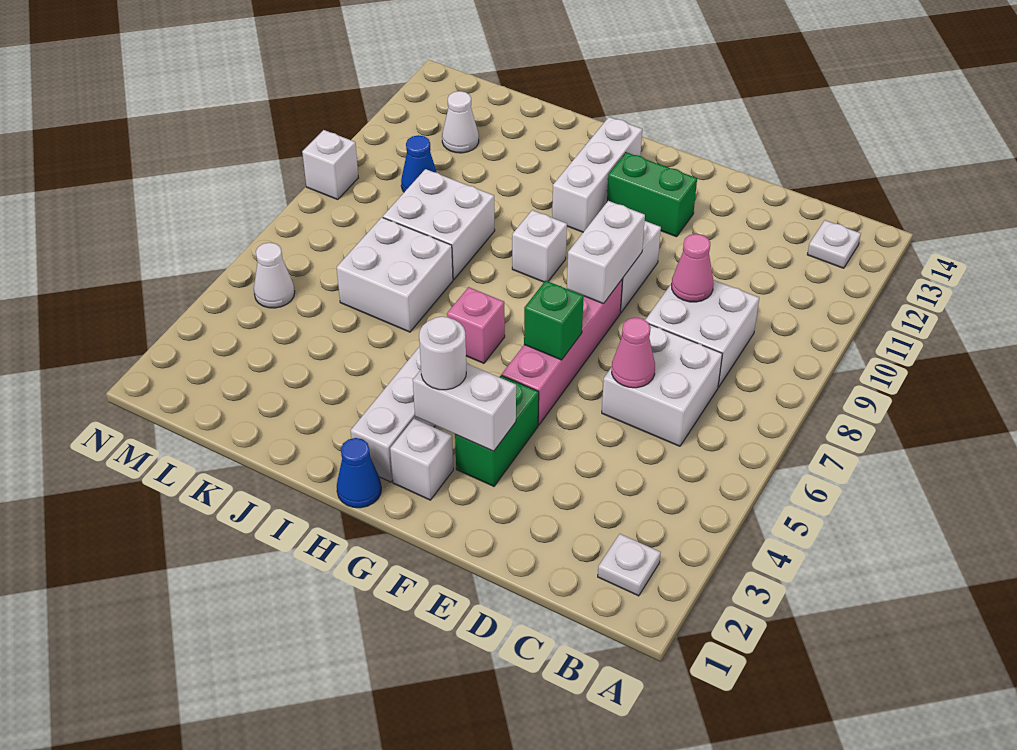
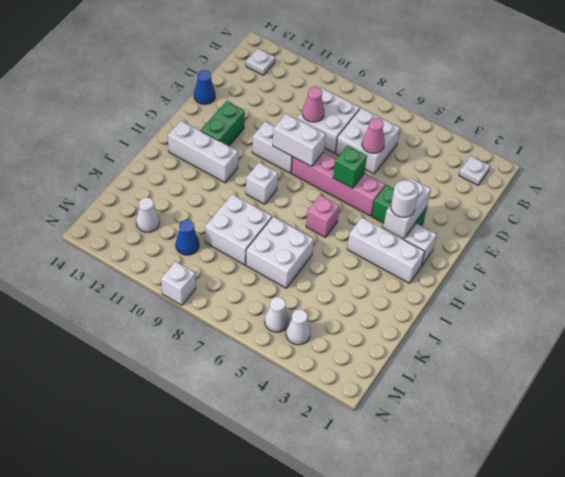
blue 1x1 cone [337,438,381,508] -> blue 1x1 cone moved to [194,70,215,104]
none -> white 1x1 cone [286,309,310,345]

